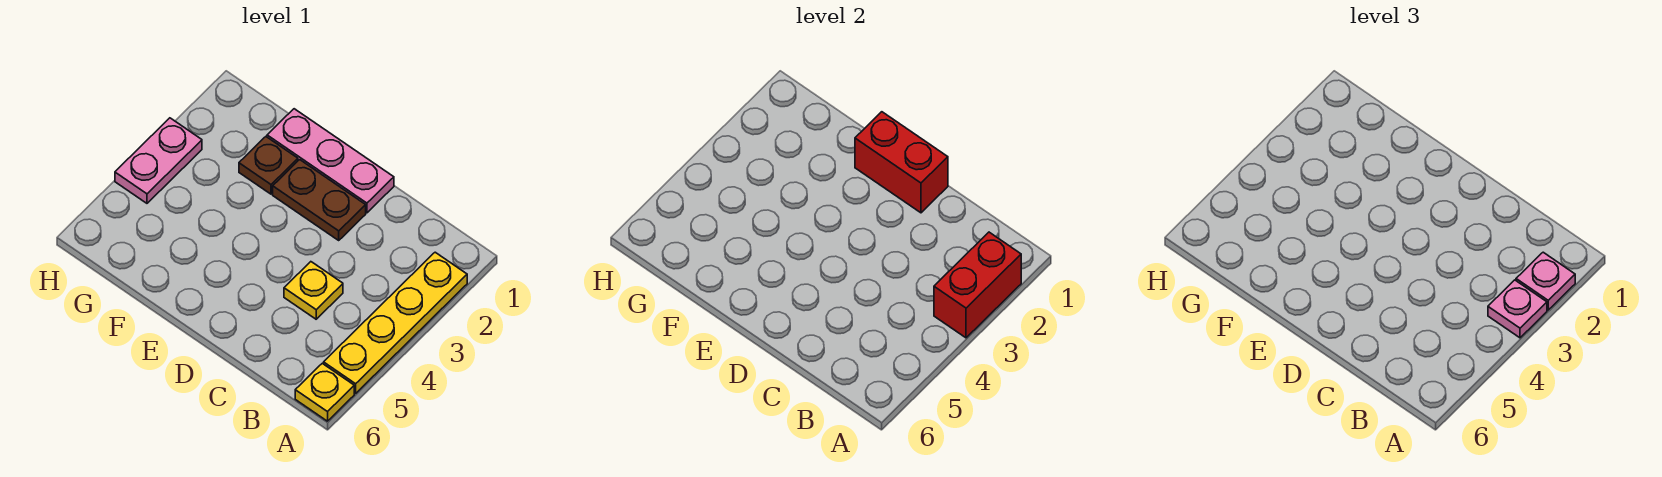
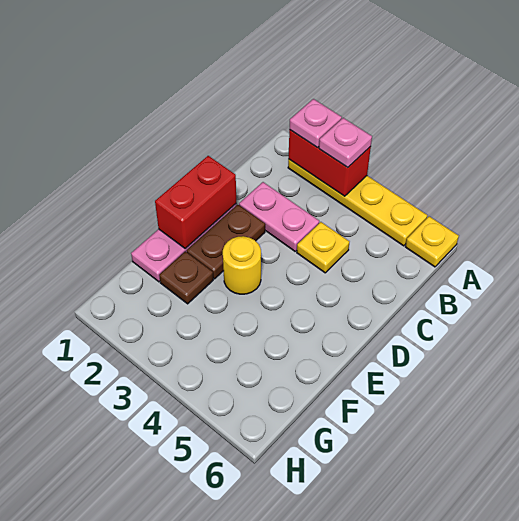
none -> yellow 1x1 round brick [223,236,261,294]
pink 1x2 plate [115,118,202,203] -> pink 1x2 plate moved to [239,182,319,251]

